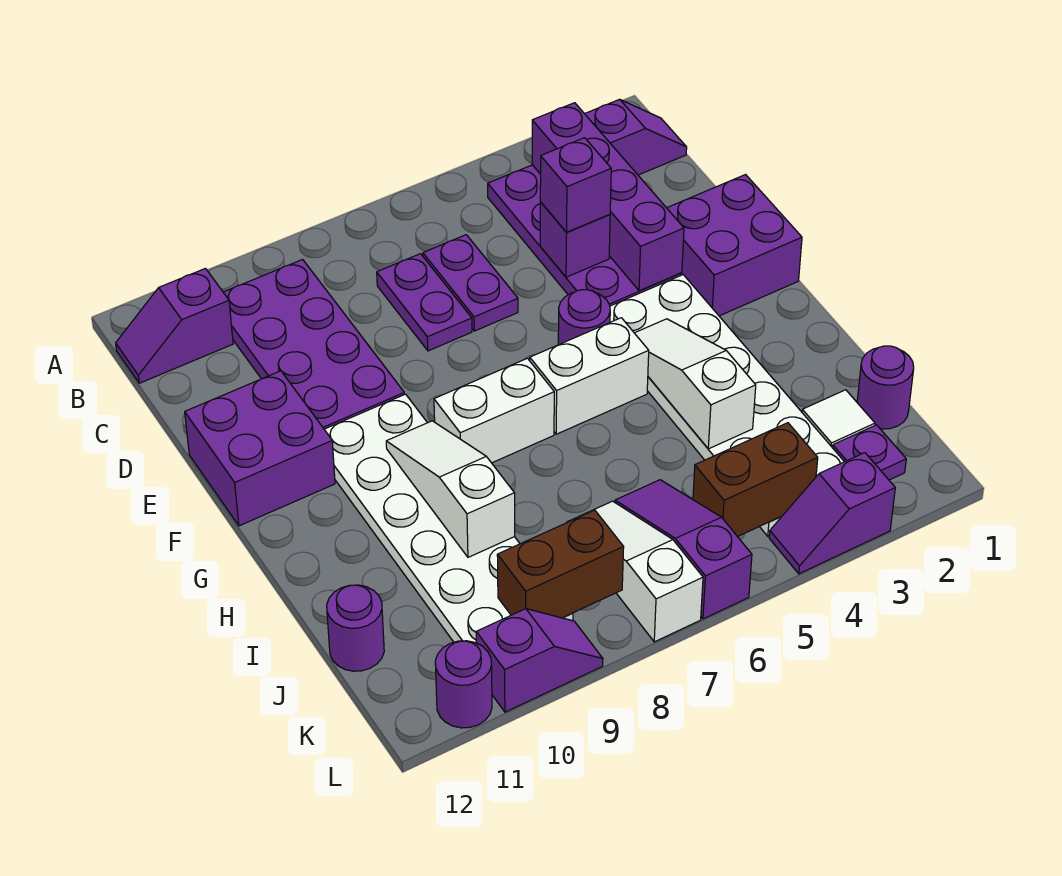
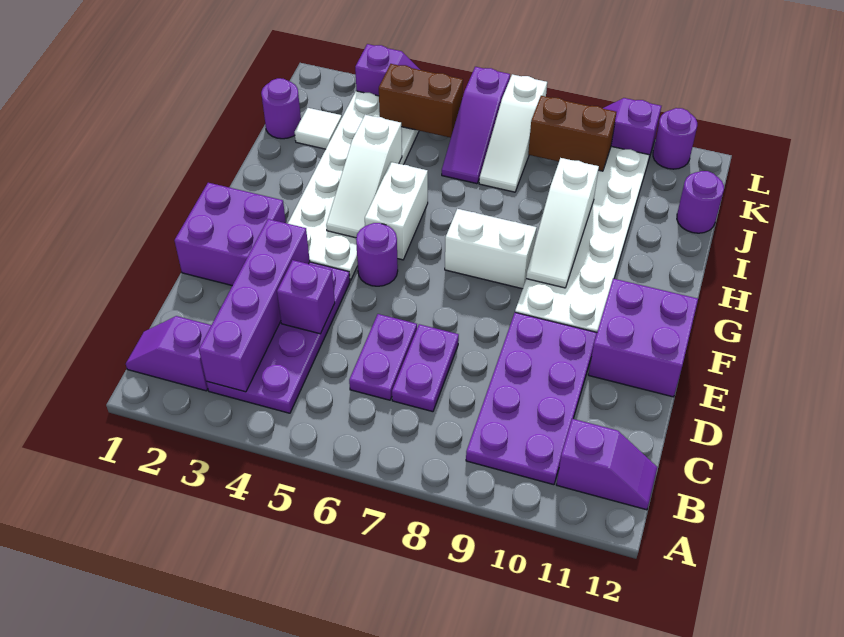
purple 1x1 brick [540,138,611,232] -> none
white 1x2 brick [530,318,649,434] -> white 1x2 brick turned to [365,162,428,260]
purple 1x1 plate [833,425,906,480] -> none

